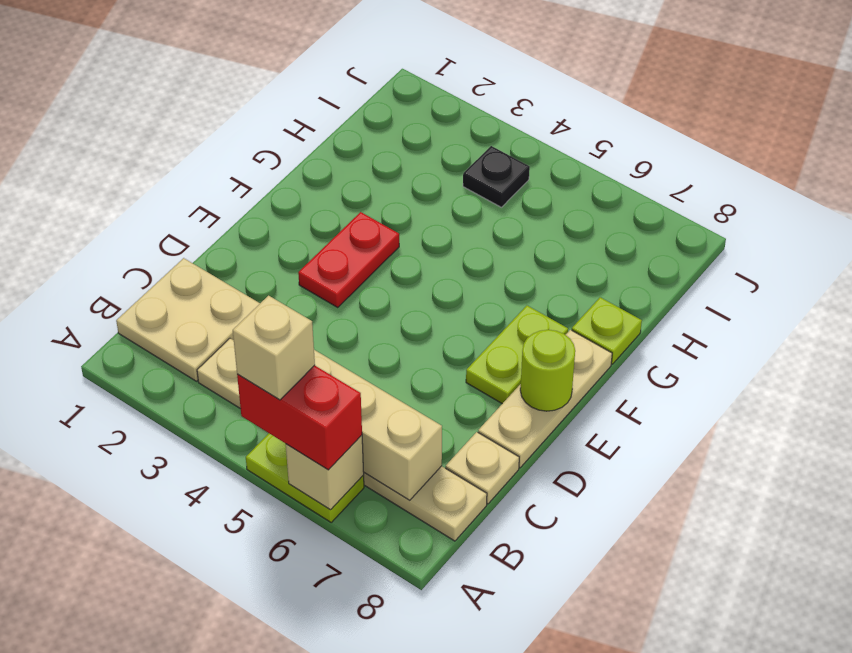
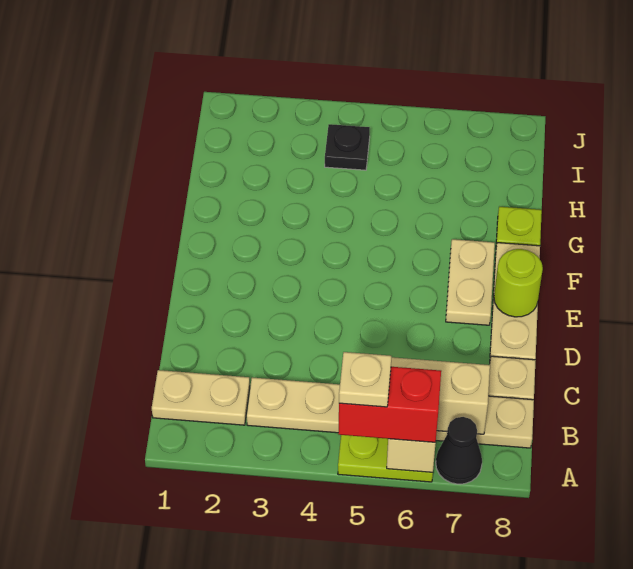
tan 1x1 brick [233,296,315,400] -> tan 1x1 plate [339,352,391,407]
none -> black 1x1 cone [436,417,482,484]
tan 2x2 plate [116,258,260,381] -> tan 1x2 plate [152,370,250,425]
red 1x2 plate [298,212,399,307] -> none
lime 1x2 plate [466,306,568,404] -> tan 1x2 plate [446,239,495,325]

